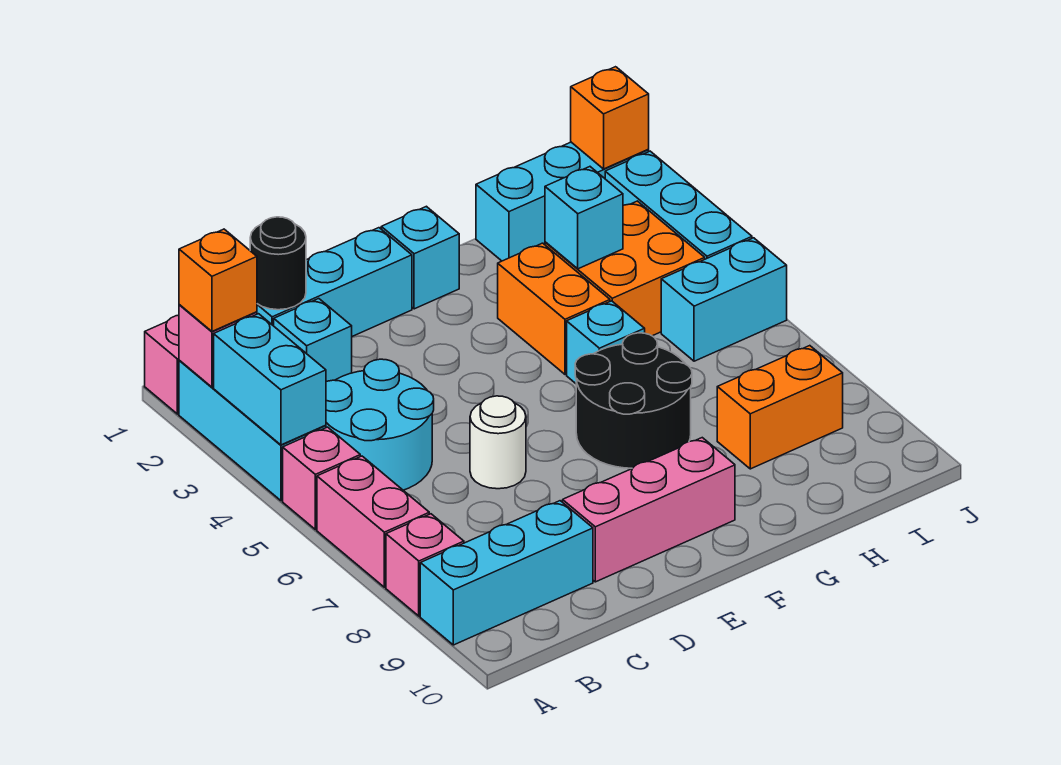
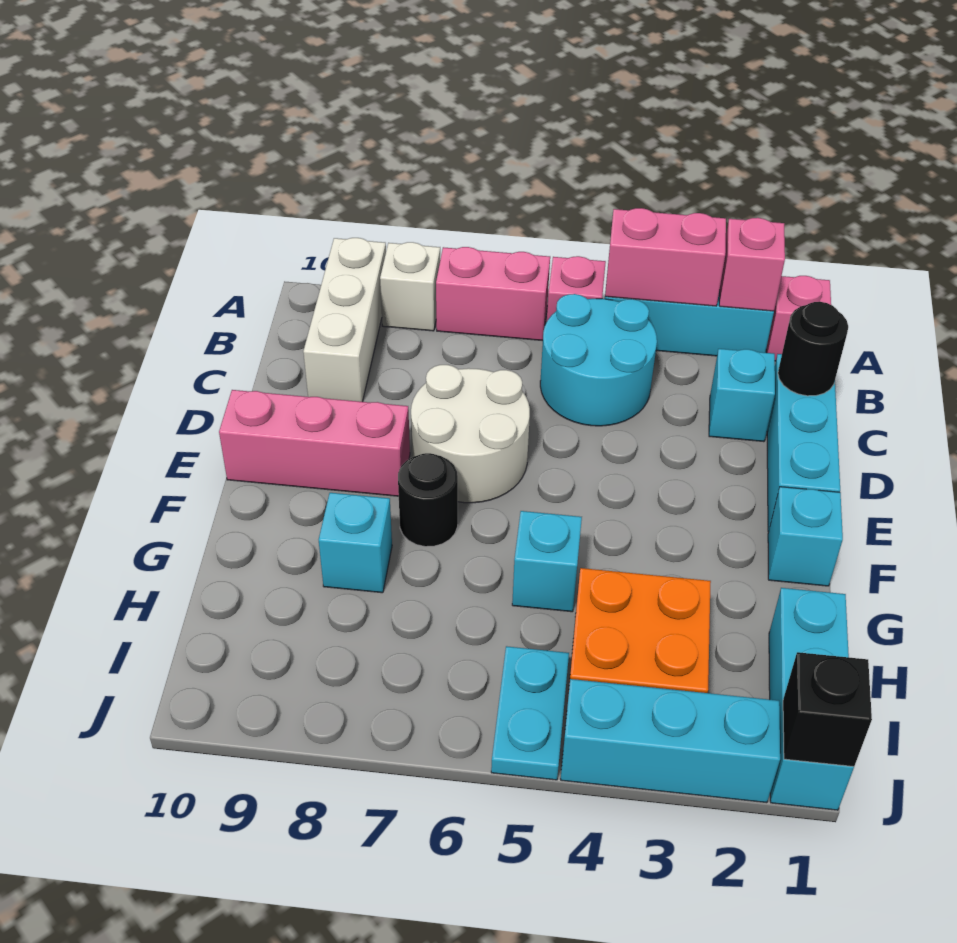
orange 1x1 brick [179,229,257,331] -> none
cyan 1x2 brick [214,314,326,445] -> pink 1x2 brick [605,208,726,306]
pink 1x1 brick [386,514,464,616] -> white 1x1 brick [380,242,440,331]
cyan 1x3 brick [420,501,593,645] -> white 1x3 brick [303,238,386,402]
white 1x1 round brick [470,396,526,489] -> white 2x2 round brick [411,365,530,503]
pink 1x3 brick [563,438,735,582] -> pink 1x3 brick turned to [219,390,410,496]
black 2x2 round brick [575,333,692,468] -> black 1x1 round brick [398,453,458,547]
orange 1x2 brick [498,243,610,374] -> none
cyan 1x1 brick [545,167,623,269] -> cyan 1x1 brick moved to [319,493,392,593]
orange 1x2 brick [717,346,843,469] -> none
cyan 1x2 brick [661,238,787,361] -> cyan 1x2 plate [491,646,569,780]
orange 1x1 brick [571,67,649,169] -> black 1x1 brick [783,652,872,767]

